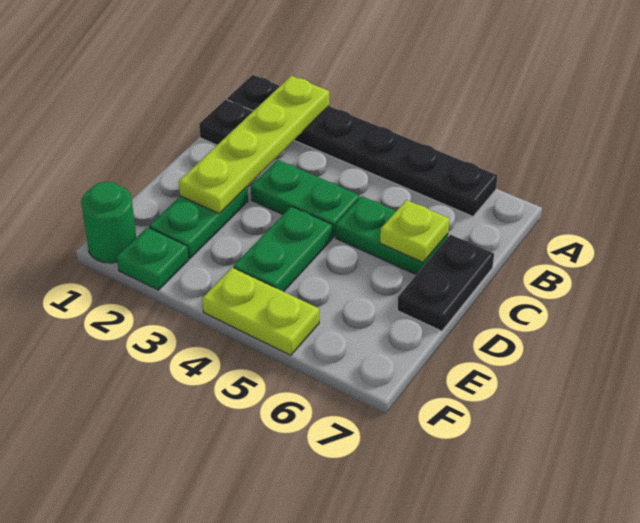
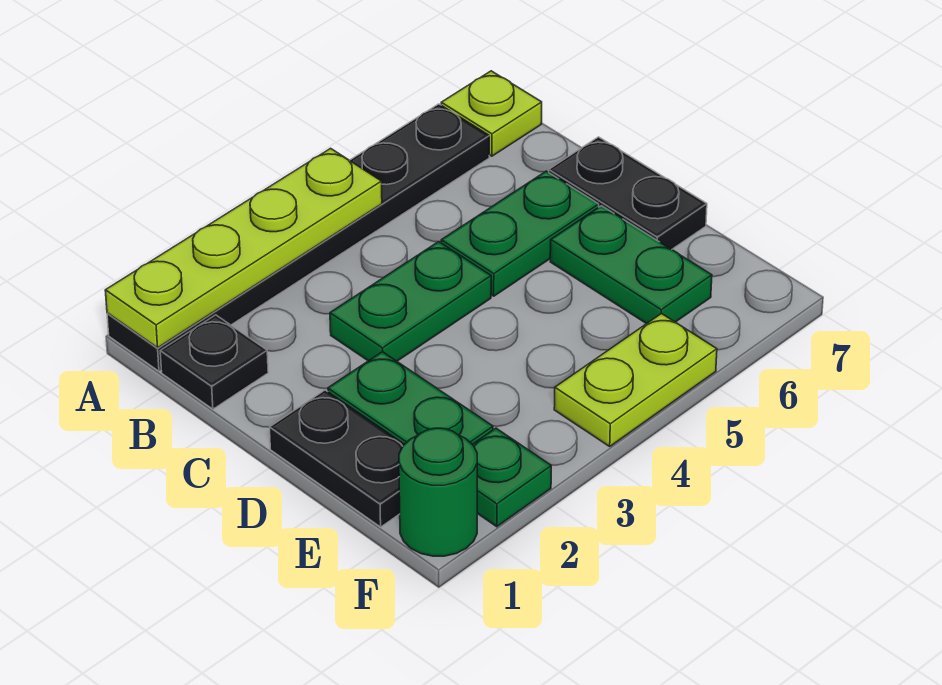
lime 1x4 plate [179,76,329,213] -> lime 1x4 plate turned to [105,148,382,348]
lime 1x1 plate [380,200,449,262] -> lime 1x1 plate moved to [441,71,542,156]
none -> black 1x2 plate [270,390,404,527]
green 1x2 plate [234,206,332,292] -> green 1x2 plate moved to [550,206,712,324]

